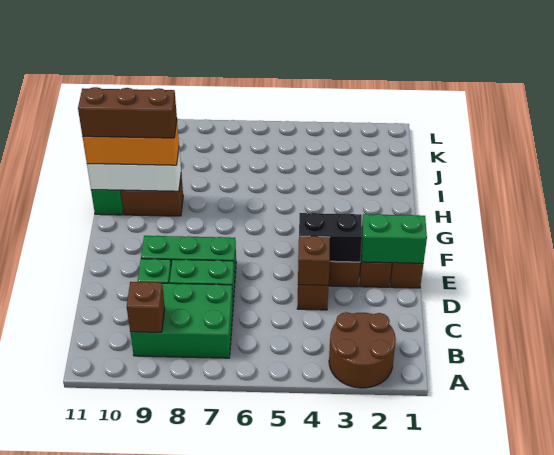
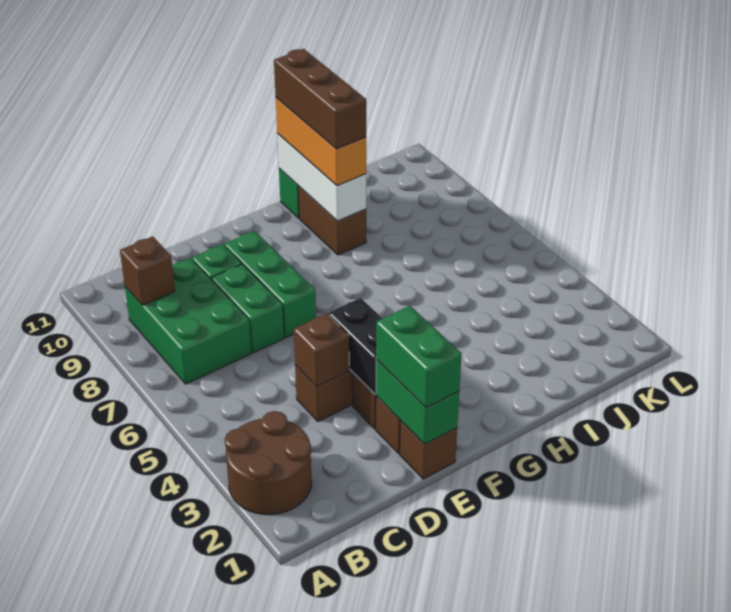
none -> green 1x2 brick [376,306,462,408]

